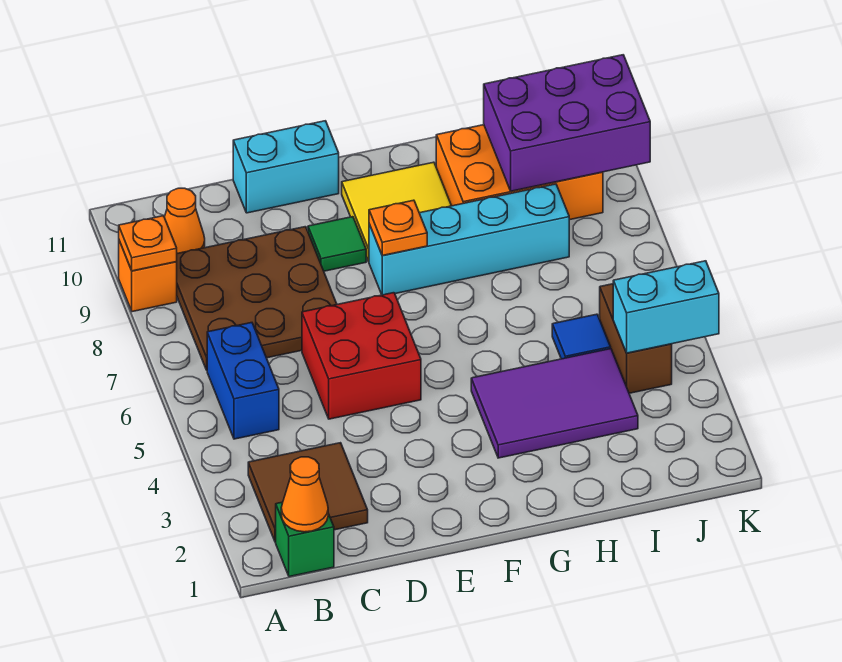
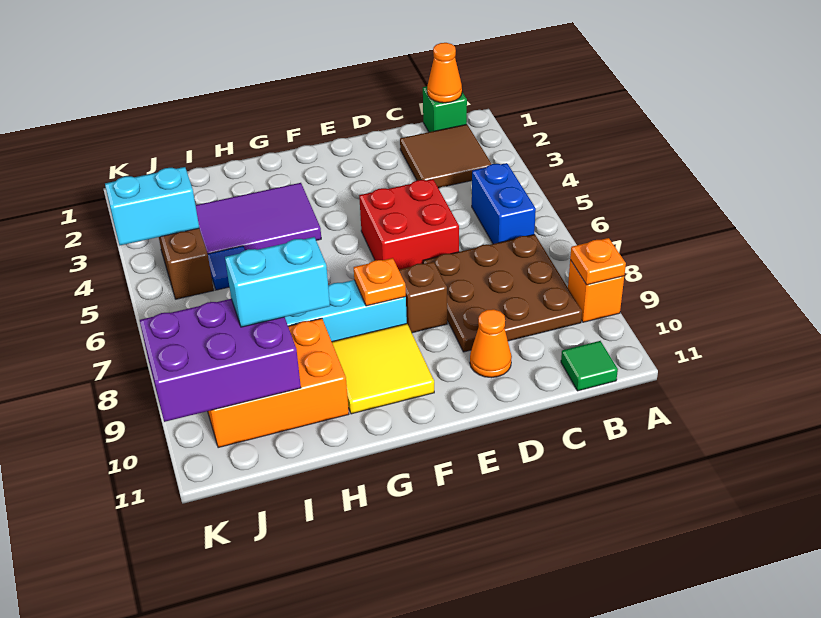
orange 1x1 cone [164,188,205,253] -> orange 1x1 cone moved to [470,309,512,378]
cyan 1x2 brick [233,121,339,213] -> cyan 1x2 brick moved to [225,237,330,327]
none -> brown 1x1 brick [399,262,447,333]
green 1x1 tile [308,217,366,271] -> green 1x1 tile moved to [561,341,618,391]

